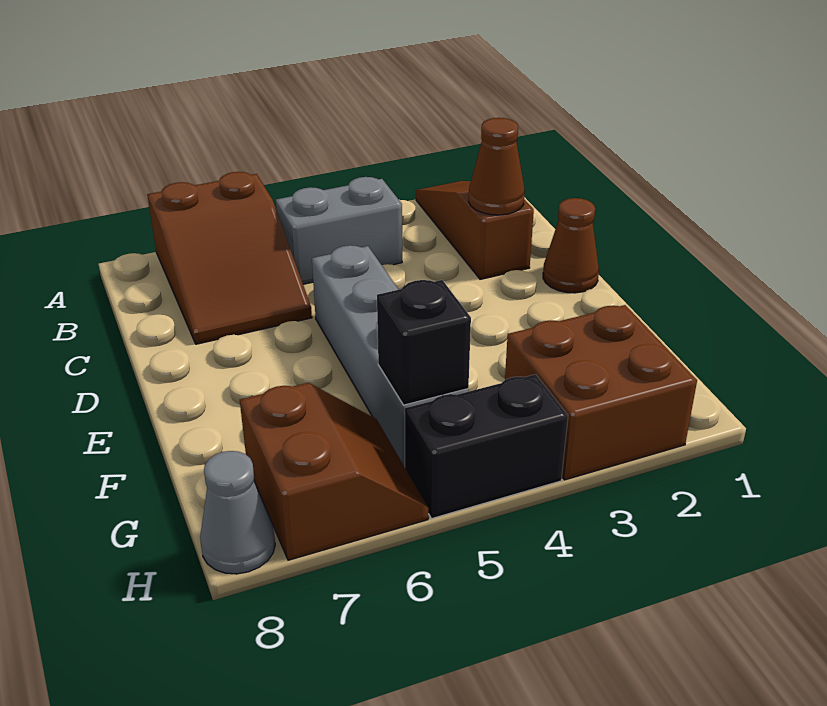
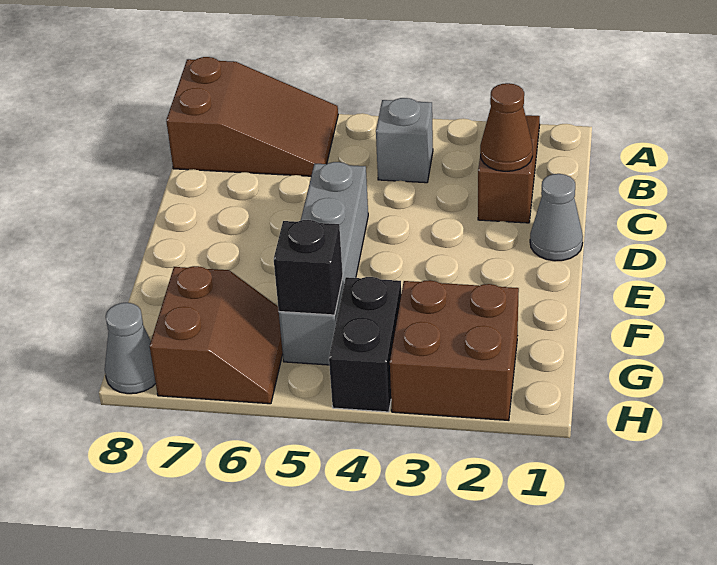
brown 2x3 slope [147,172,312,344] -> brown 2x3 slope turned to [166,57,338,176]
grey 1x2 brick [276,177,402,284] -> grey 1x1 brick [376,98,433,183]
brown 1x1 cone [543,198,599,293] -> grey 1x1 cone [530,174,583,261]
black 1x2 brick [405,374,568,519] -> black 1x2 brick turned to [329,277,401,412]

